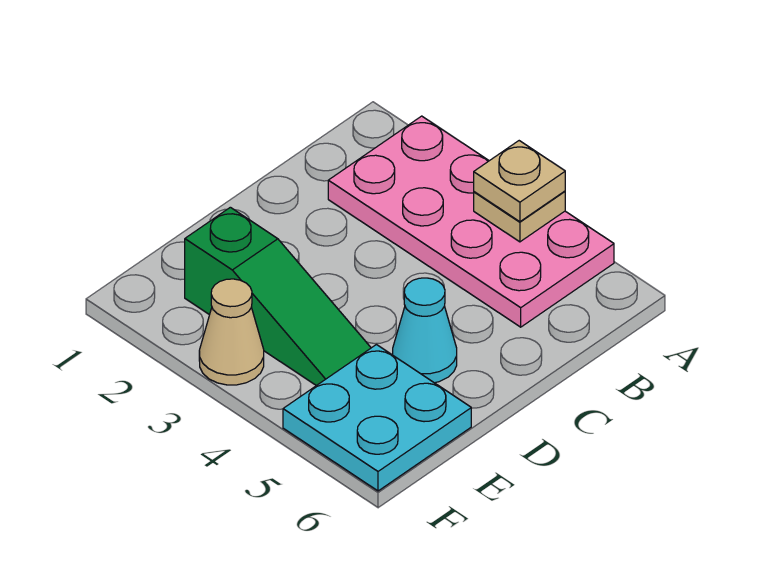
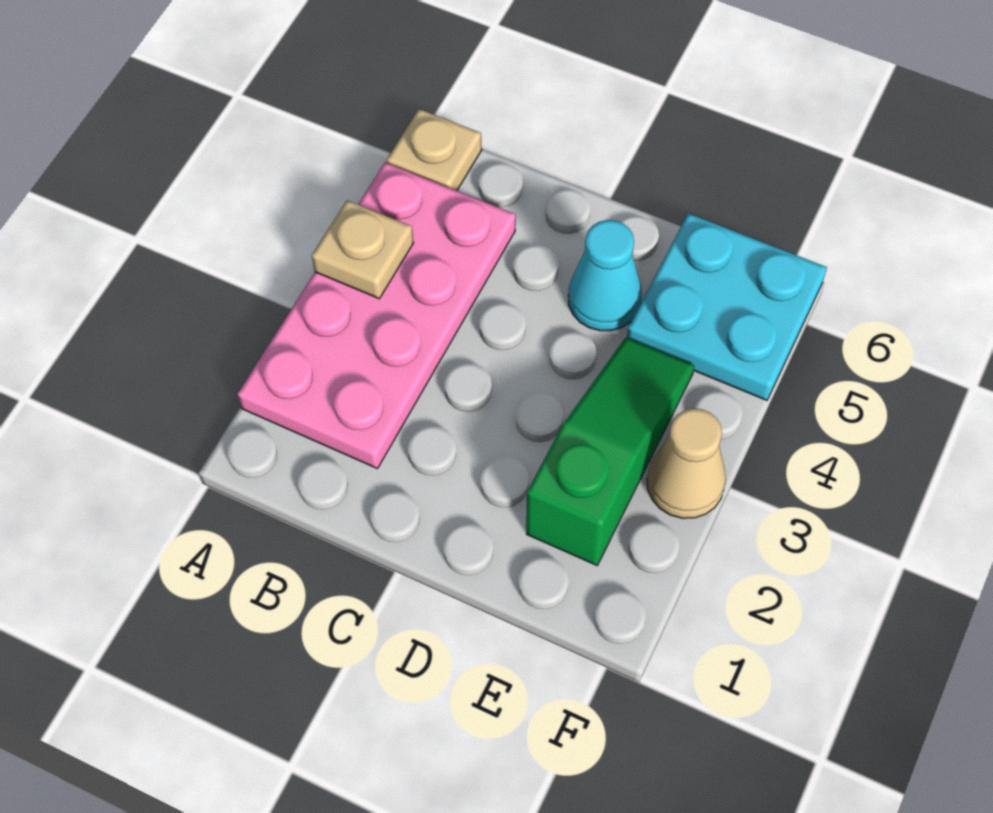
tan 1x1 plate [474,141,565,222] -> tan 1x1 plate moved to [387,109,482,191]

